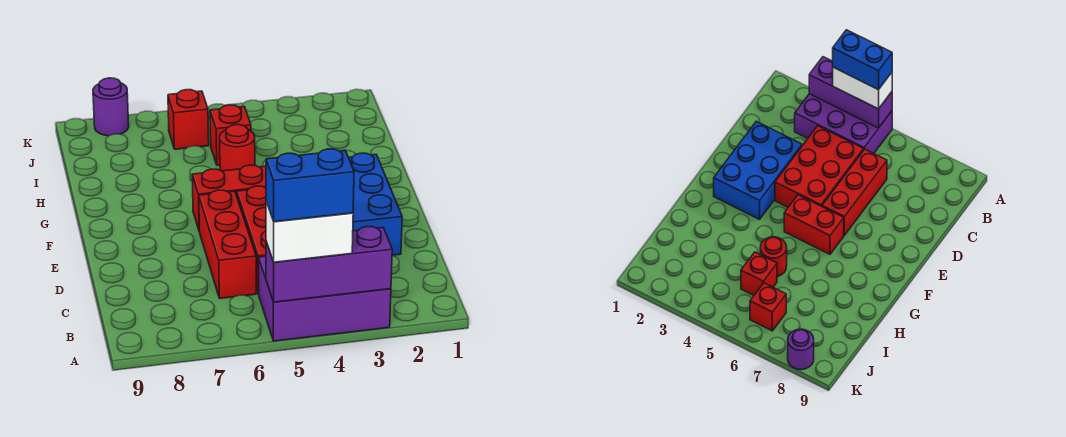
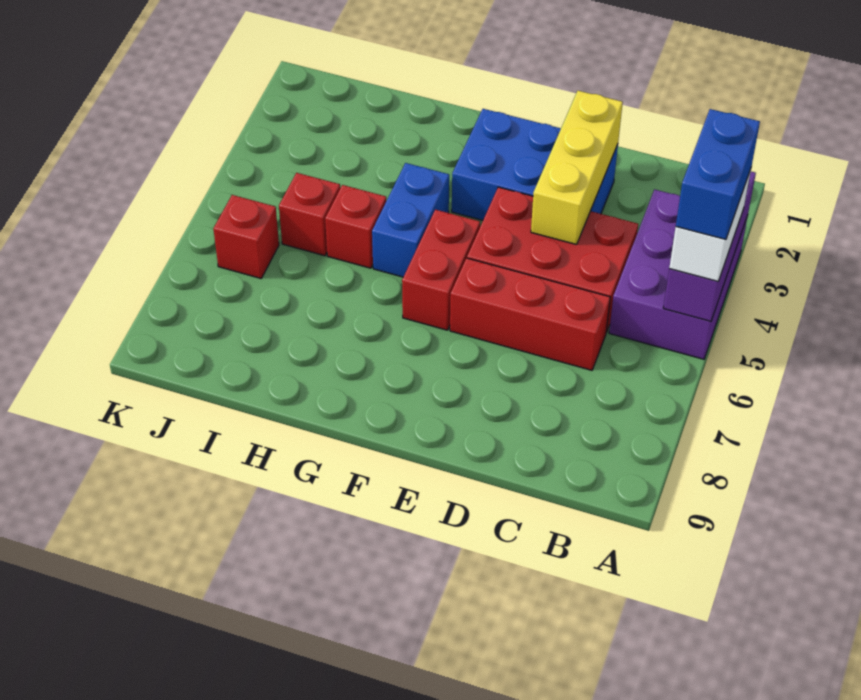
none -> yellow 1x3 brick [531,91,623,245]
none -> blue 1x2 brick [372,163,449,277]
red 1x1 round brick [220,125,255,171] -> red 1x1 brick [325,185,386,268]
purple 1x1 round brick [93,78,129,136] -> none

